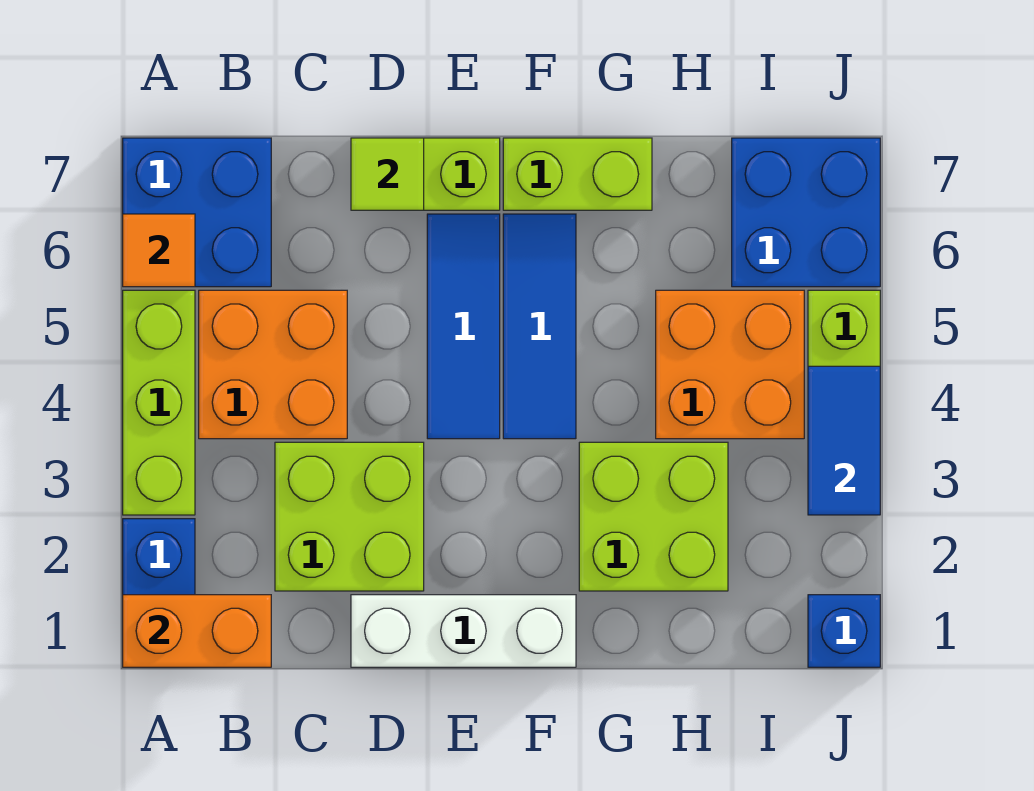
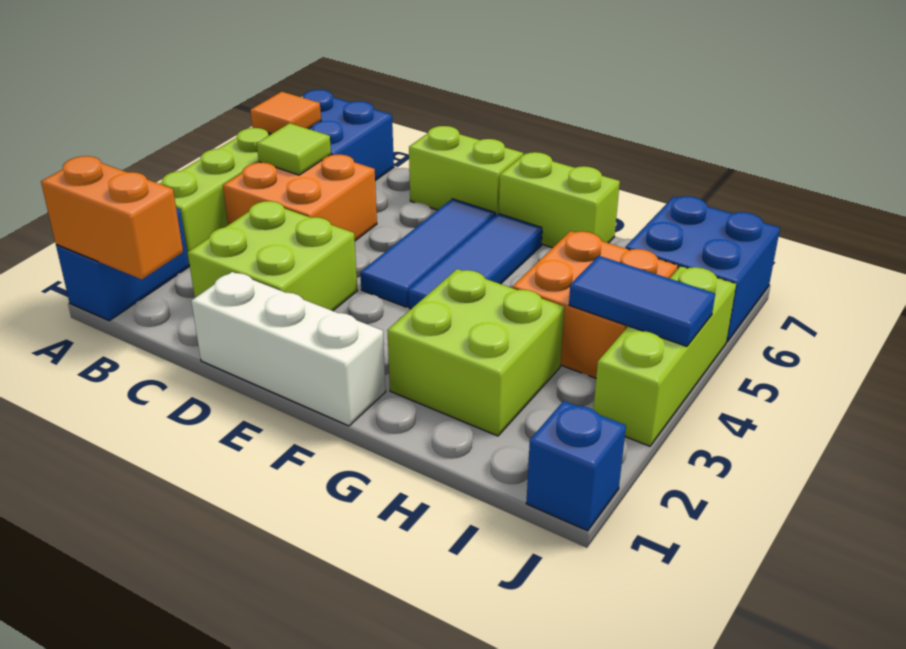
lime 1x1 tile [351,138,424,210] -> lime 1x1 tile moved to [257,123,331,175]
blue 1x2 tile [808,366,880,515] -> blue 1x2 tile turned to [569,256,715,346]

